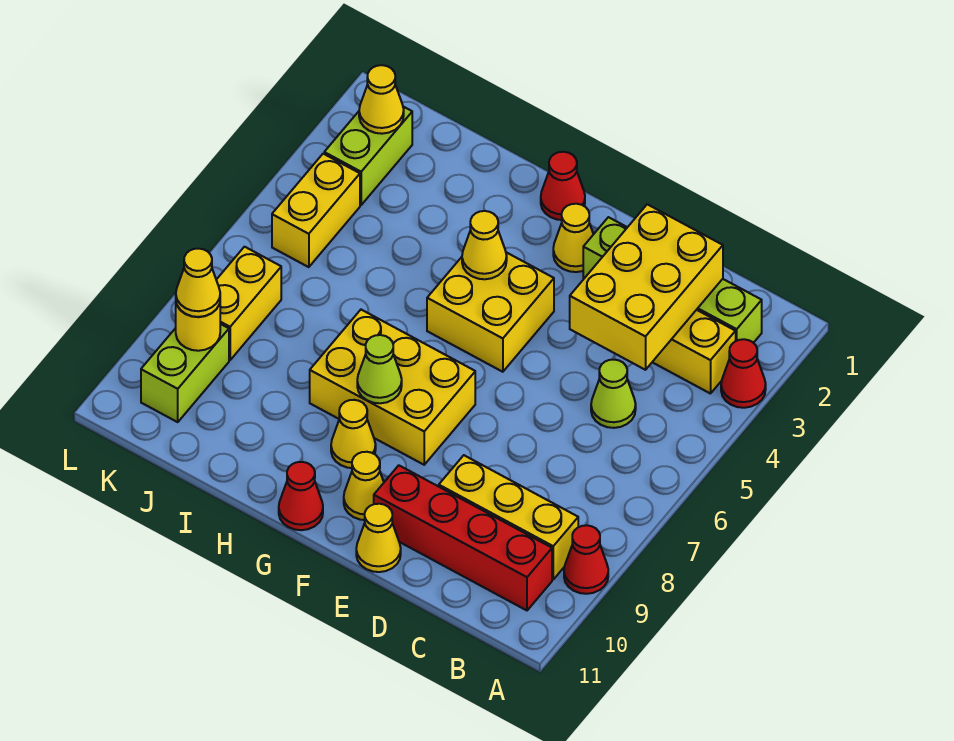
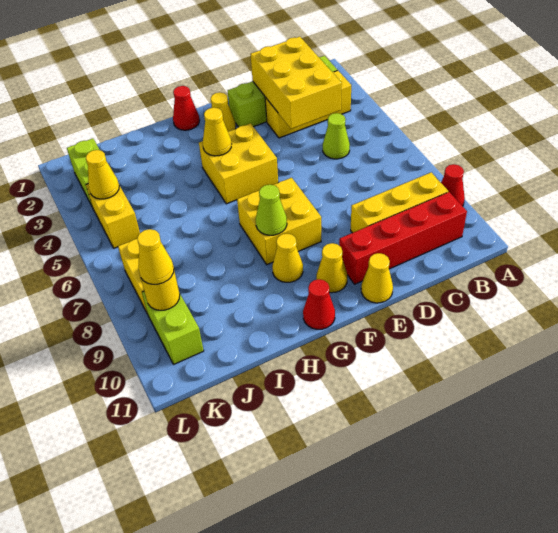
red 1x1 cone [721,339,766,408] -> none
yellow 2x3 brick [310,310,475,465] -> yellow 2x2 brick [237,178,321,264]
yellow 1x1 cone [359,65,404,134] -> yellow 1x1 cone moved to [86,150,119,199]

